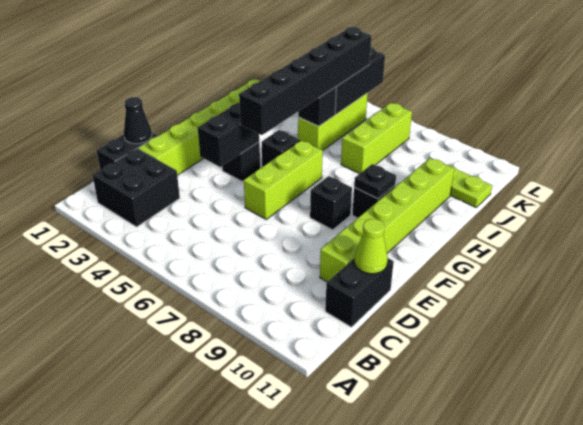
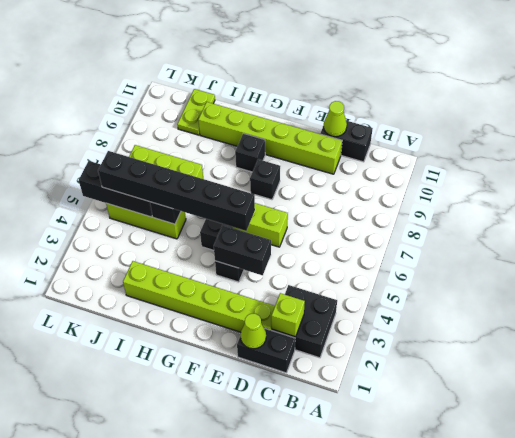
none -> lime 1x1 brick [271,293,305,337]
black 1x1 cone [124,97,152,144] -> lime 1x1 cone [240,313,266,349]
black 1x1 plate [354,164,396,199] -> none

